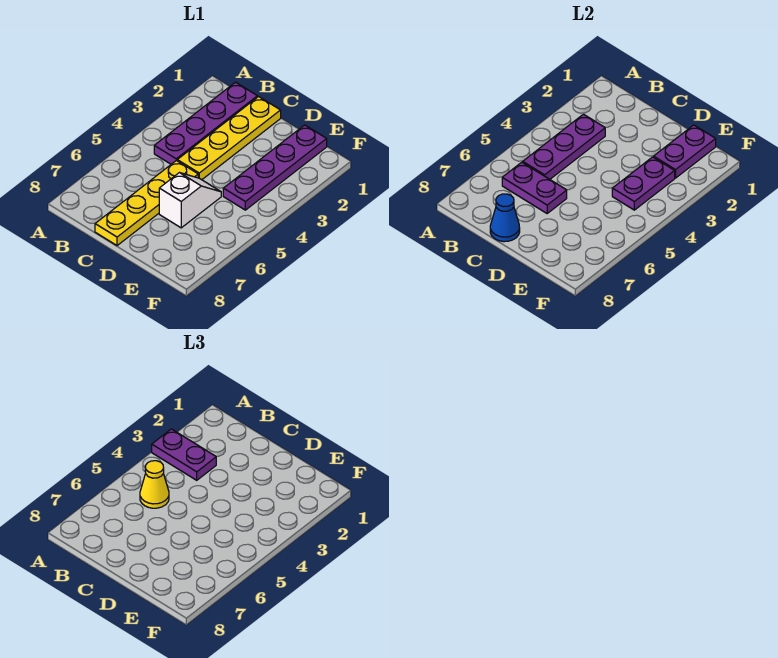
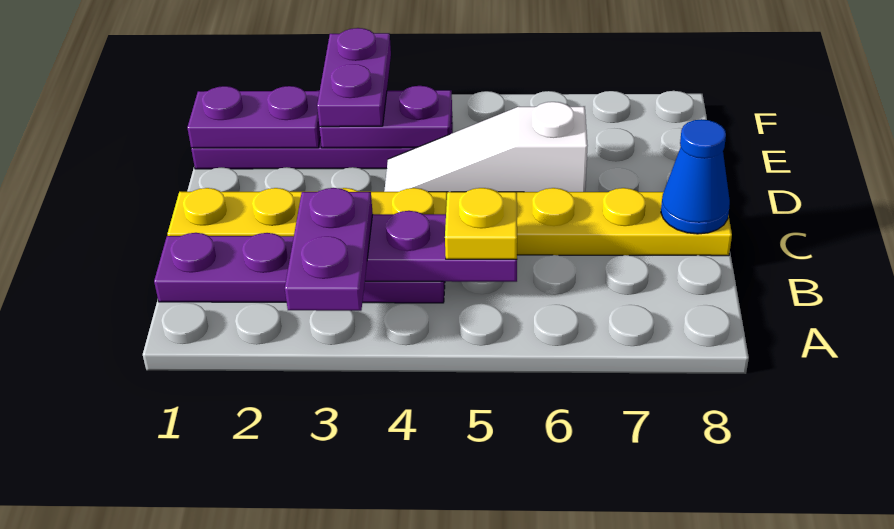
yellow 1x1 cone [140,461,169,508] -> yellow 1x1 plate [445,188,517,259]
purple 1x2 plate [502,162,567,213] -> purple 1x2 plate moved to [317,28,391,127]
white 1x2 slope [159,173,221,228] -> white 1x3 slope [384,102,588,192]

